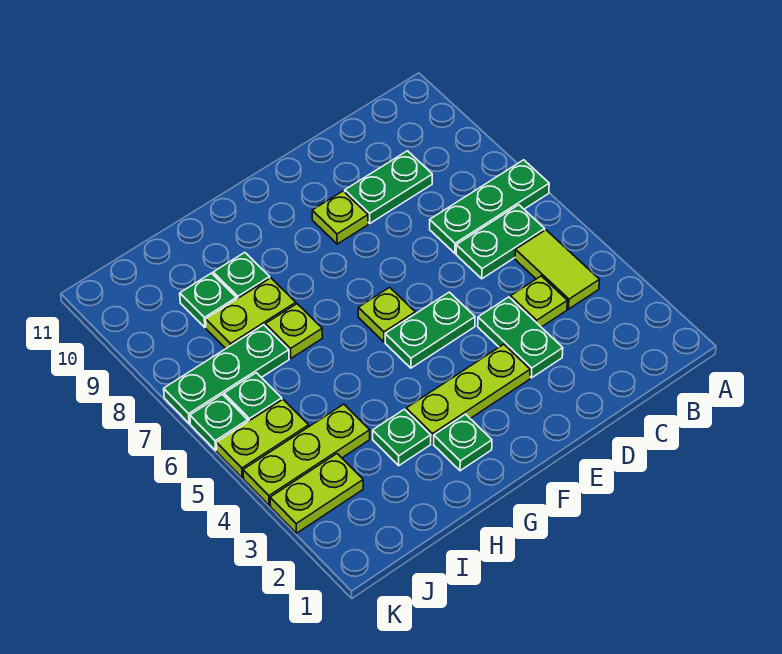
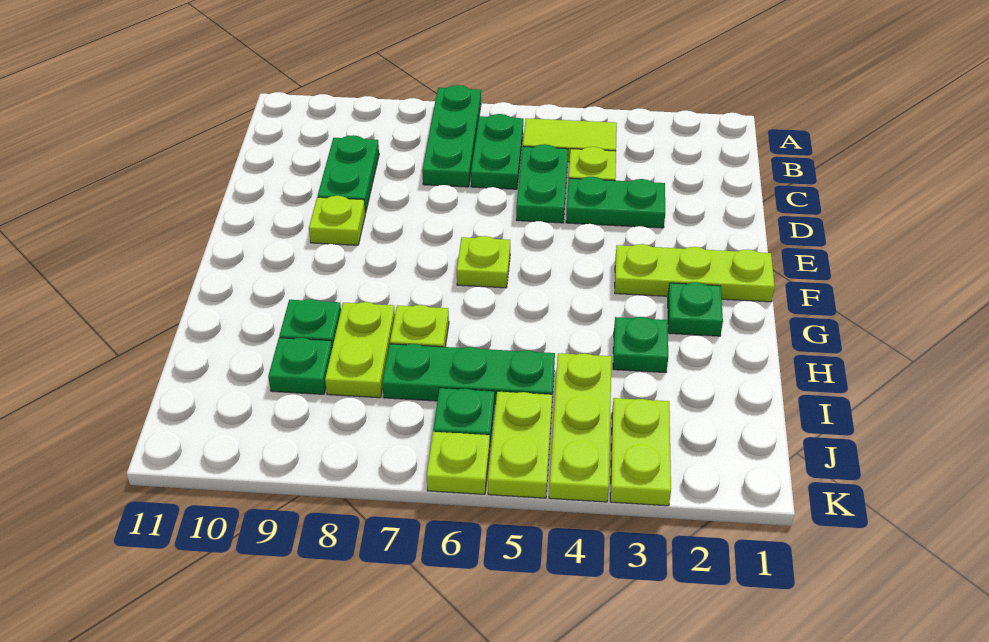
lime 1x3 plate [406,344,530,443] -> lime 1x3 plate turned to [615,244,775,302]
green 1x2 plate [385,292,475,368] -> green 1x2 plate moved to [516,144,568,223]
green 1x3 plate [164,325,289,423] -> green 1x3 plate turned to [382,344,555,404]
green 1x1 plate [190,394,248,450] -> lime 1x1 plate [427,432,490,494]

